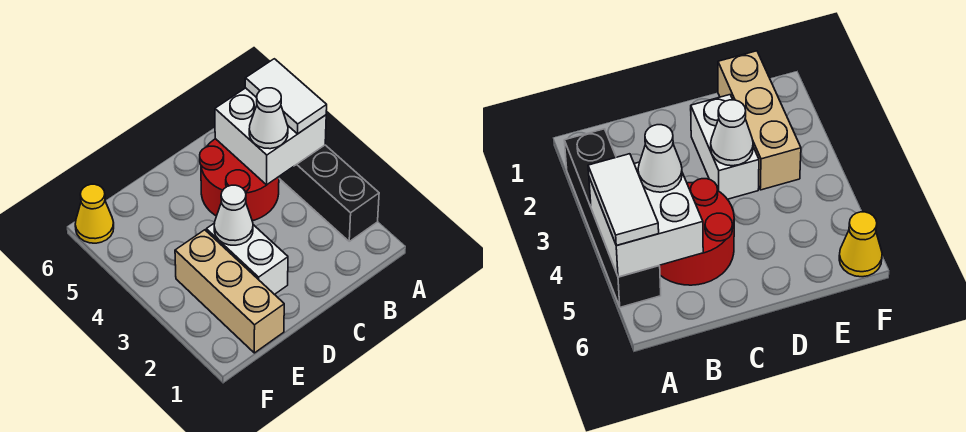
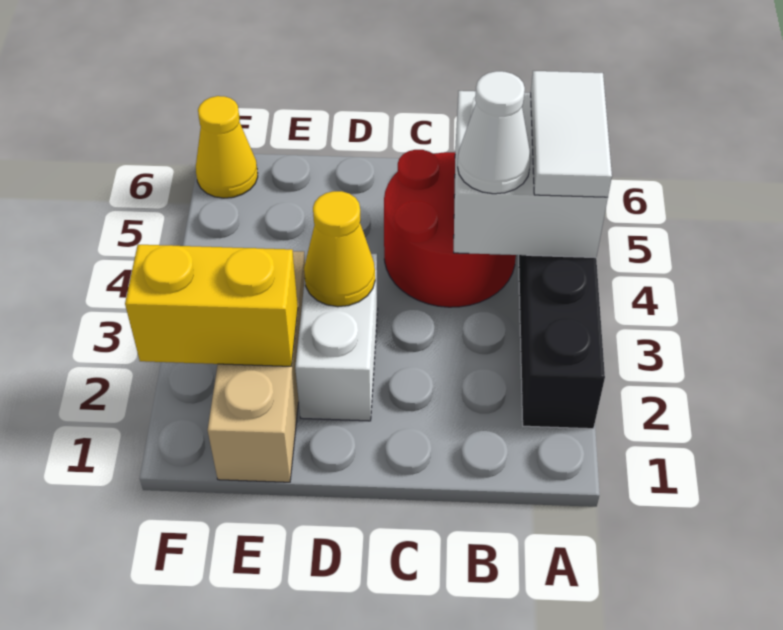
white 1x1 cone [214,185,253,245] -> yellow 1x1 cone [304,191,375,307]
none -> yellow 1x2 brick [125,245,298,366]

